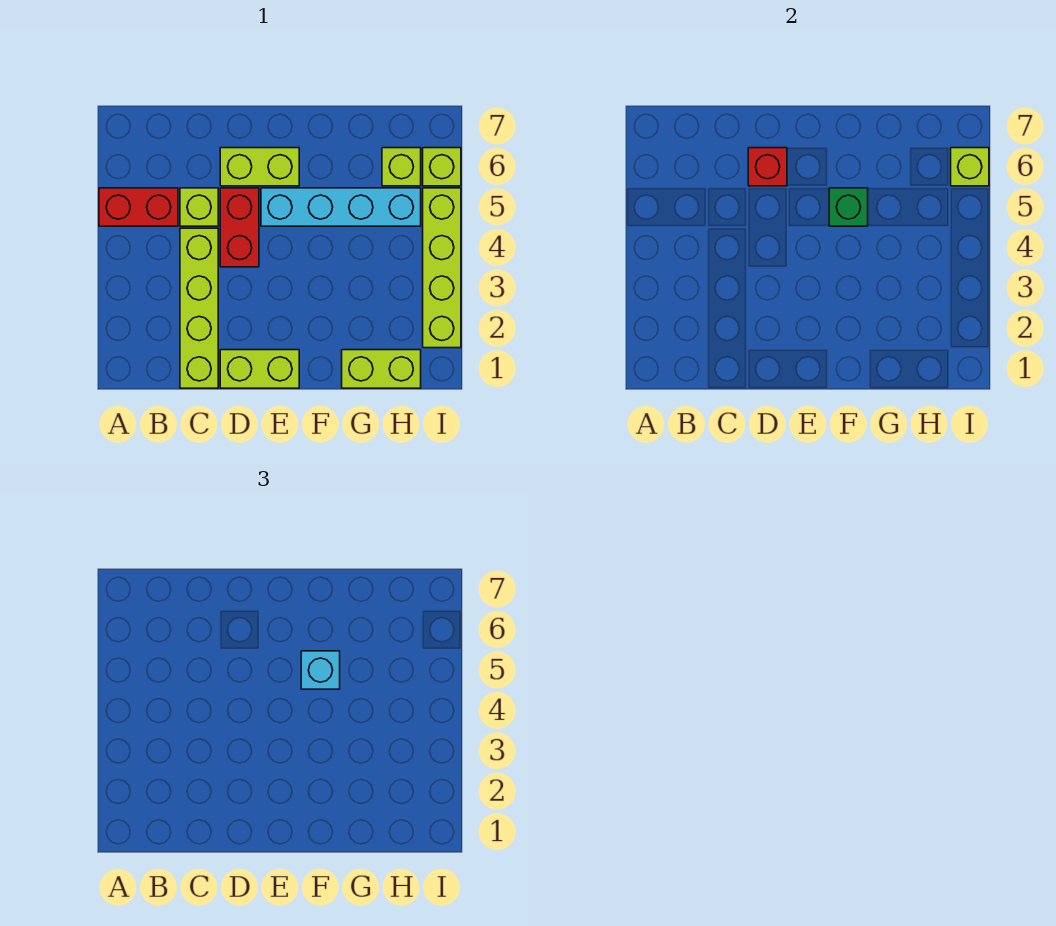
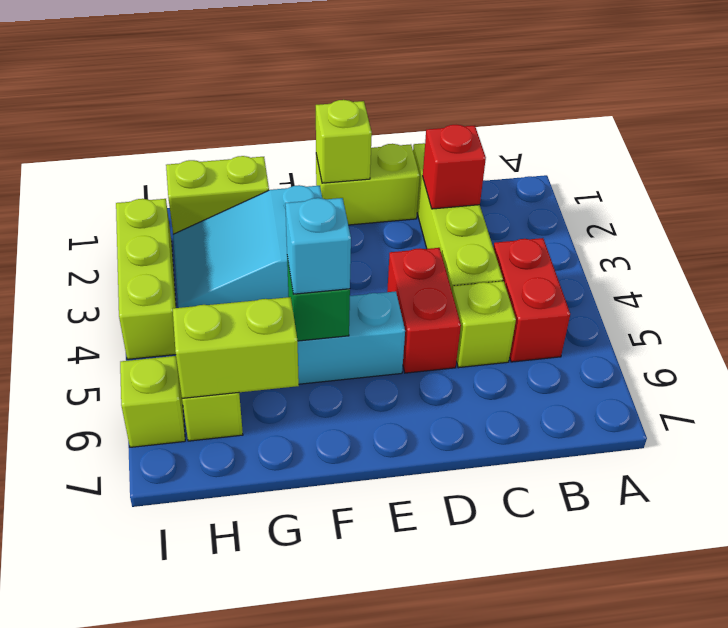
red 1x2 brick [99,188,178,226] -> red 1x2 brick turned to [493,238,570,362]
lime 1x2 brick [220,148,299,186] -> lime 1x2 brick moved to [173,297,299,398]
red 1x1 brick [748,148,787,186] -> red 1x1 brick moved to [423,125,486,209]
none -> cyan 2x3 slope [173,185,322,308]
lime 1x4 brick [423,188,461,348] -> lime 1x3 brick [116,199,176,359]
lime 1x1 brick [951,148,989,186] -> lime 1x1 brick moved to [316,100,372,183]

